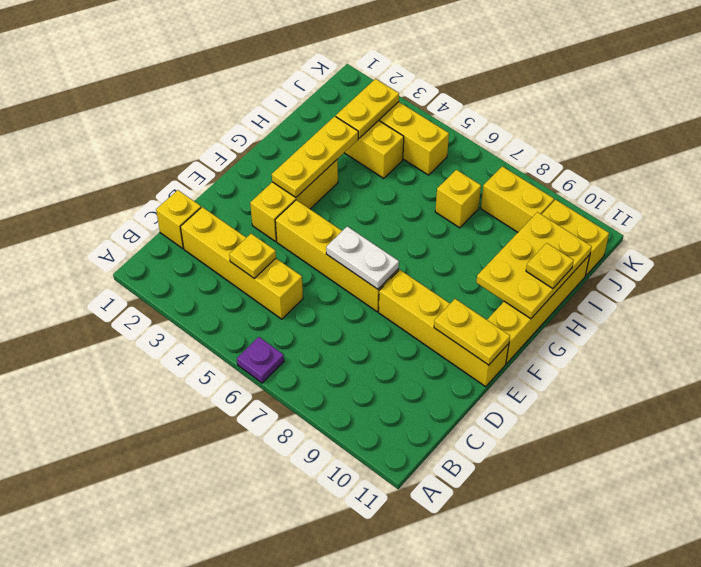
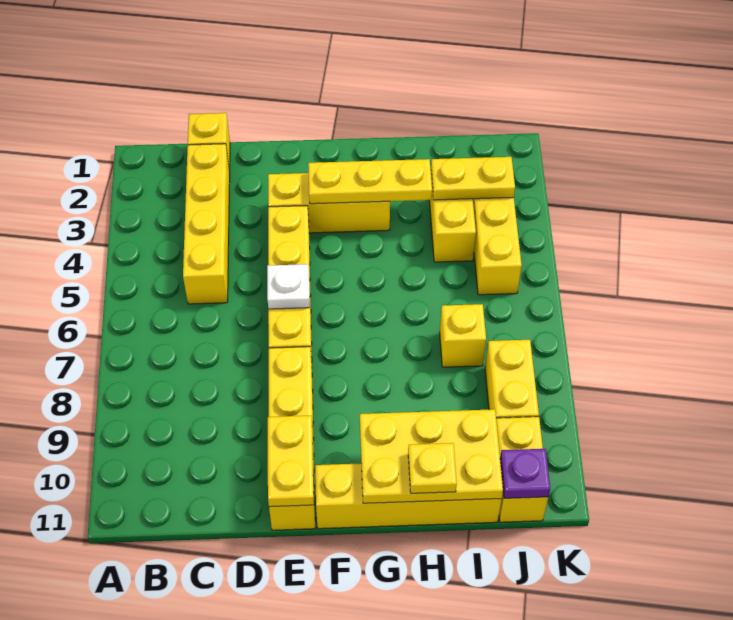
purple 1x1 plate [237,337,284,383] -> purple 1x1 plate moved to [500,449,550,498]
yellow 1x1 plate [229,234,276,278] -> none
white 1x2 plate [326,226,399,289] -> white 1x1 plate [267,264,310,309]

